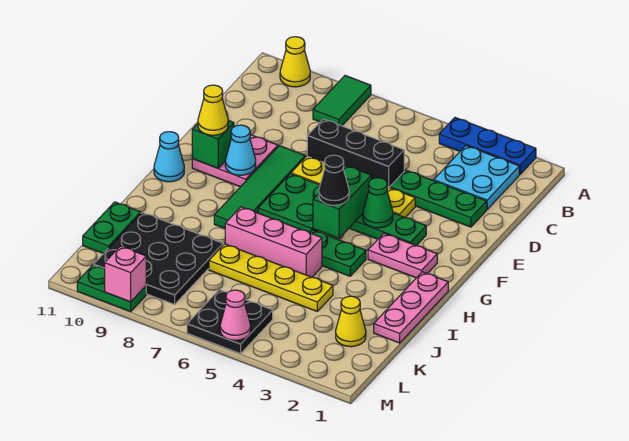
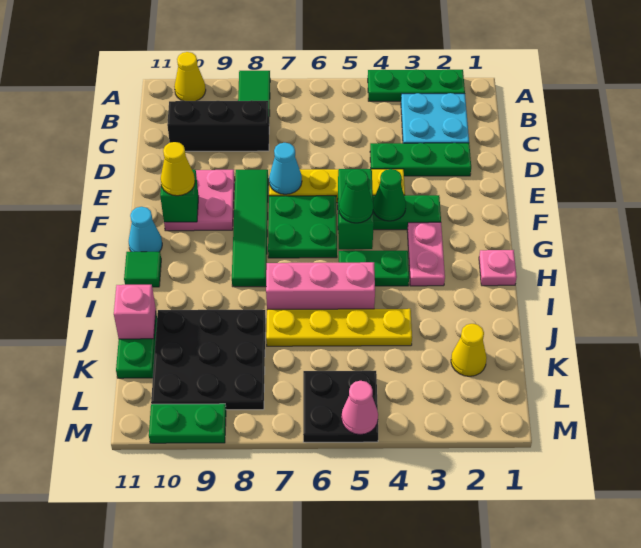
blue 1x3 plate [439,118,536,174] -> green 1x3 plate [368,69,465,101]
black 1x3 brick [307,119,404,188] -> black 1x3 brick moved to [167,100,269,151]
cyan 1x1 cone [225,125,256,175] -> cyan 1x1 cone moved to [269,143,302,194]
pink 1x2 plate [368,233,437,278] -> pink 1x2 plate turned to [407,222,445,286]
black 1x1 cone [319,155,349,205] -> green 1x1 cone [339,169,373,223]
pink 1x3 plate [374,272,448,343] -> pink 1x1 plate [479,250,517,286]
none -> green 1x1 tile [124,252,161,287]
pink 1x1 brick [105,246,146,302] -> pink 1x1 brick moved to [114,285,156,339]

